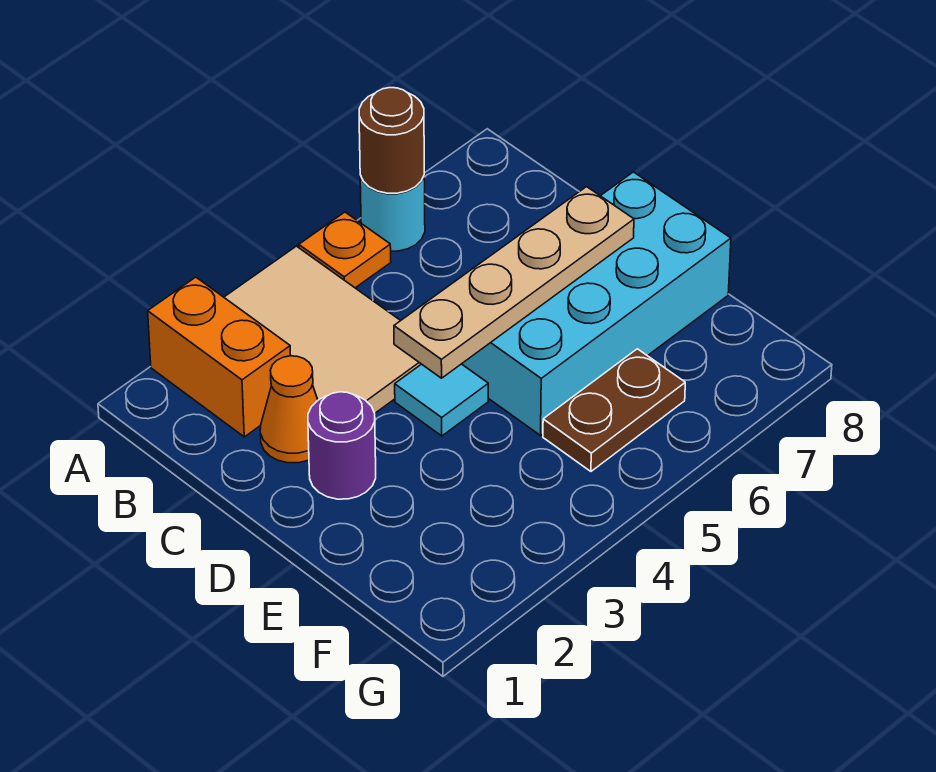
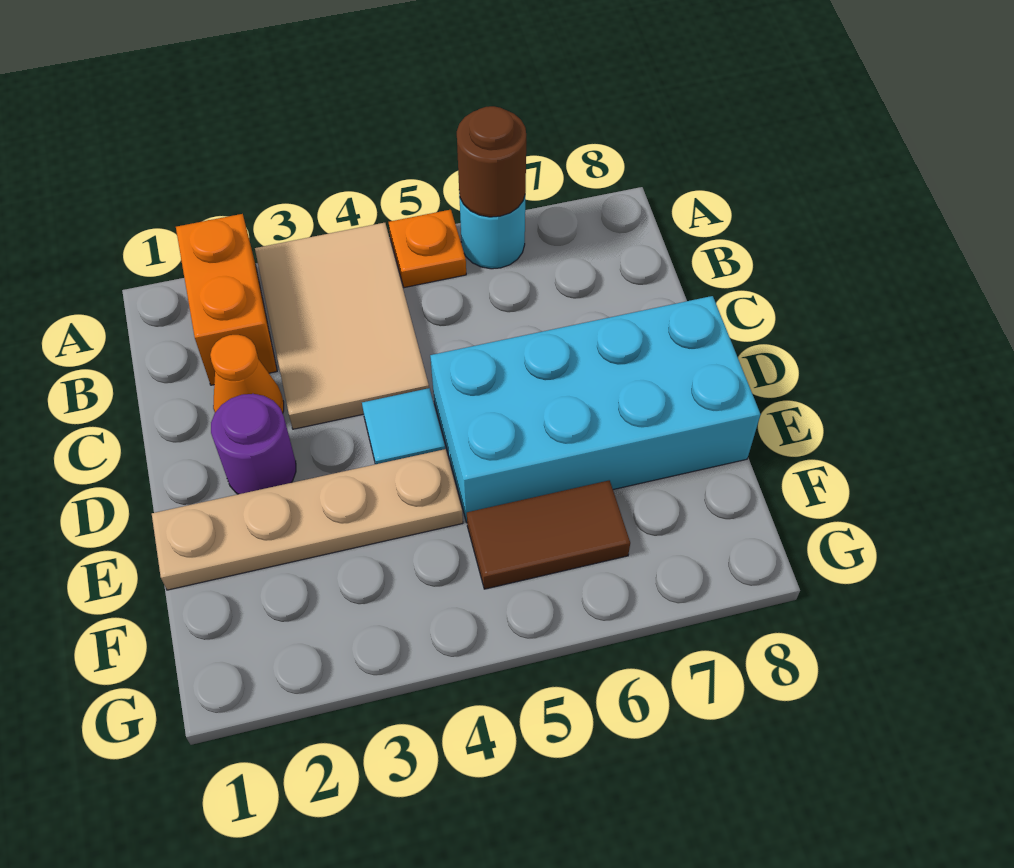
tan 1x4 plate [394,187,634,378] -> tan 1x4 plate moved to [152,449,463,590]
brown 1x2 plate [543,349,685,471] -> brown 1x2 tile [467,480,630,589]

